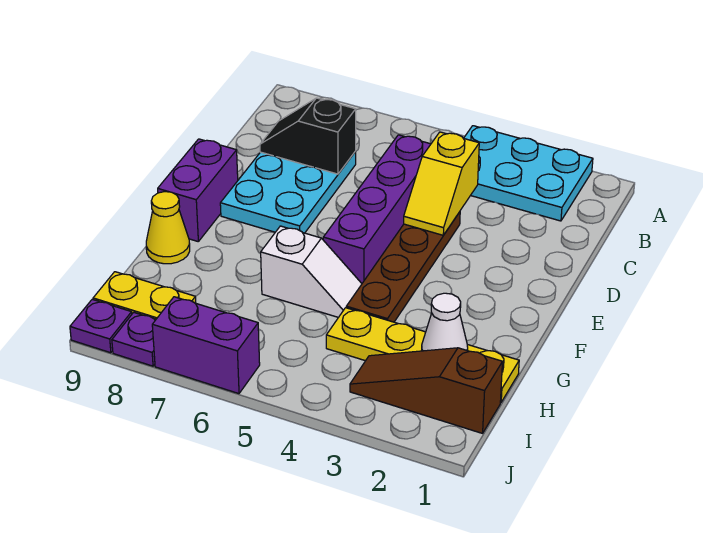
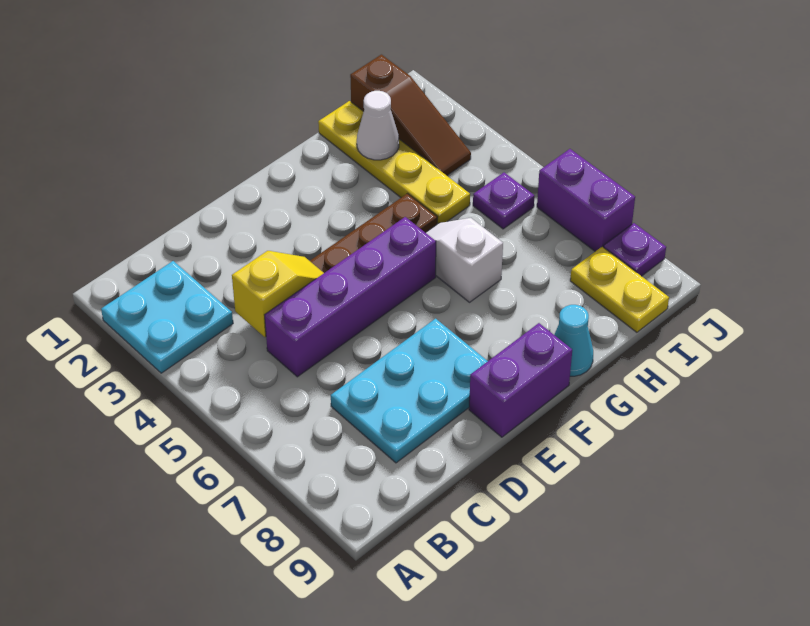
cyan 2x3 plate [464,126,593,221] -> cyan 2x2 plate [101,261,233,373]
black 1x2 slope [260,98,356,174] -> none
yellow 1x1 cone [146,192,190,264] -> cyan 1x1 cone [554,305,593,376]
purple 1x1 plate [70,299,132,353] -> purple 1x1 plate moved to [473,173,534,229]

